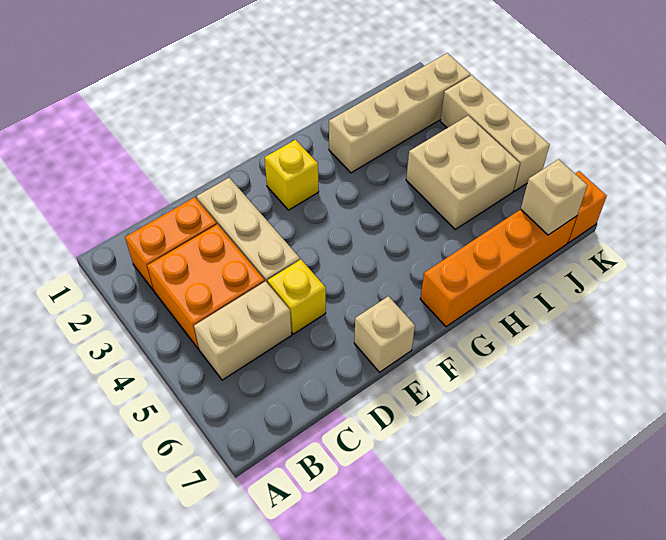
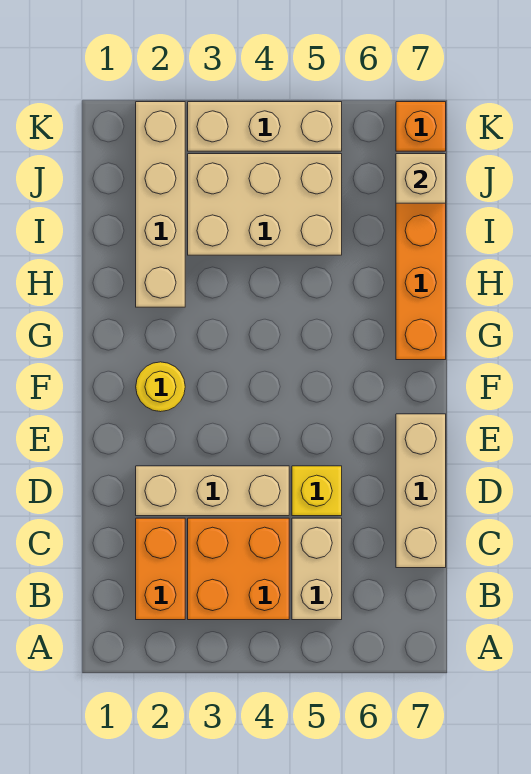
tan 1x1 brick [354,296,415,372] -> tan 1x3 brick [396,414,446,568]
yellow 1x1 brick [265,140,319,210] -> yellow 1x1 round brick [136,362,185,412]
tan 2x2 brick [406,116,520,229] -> tan 2x3 brick [188,154,342,255]

